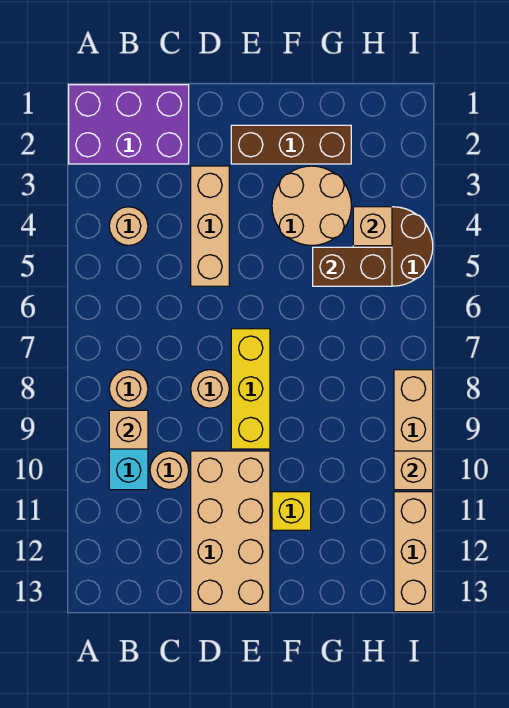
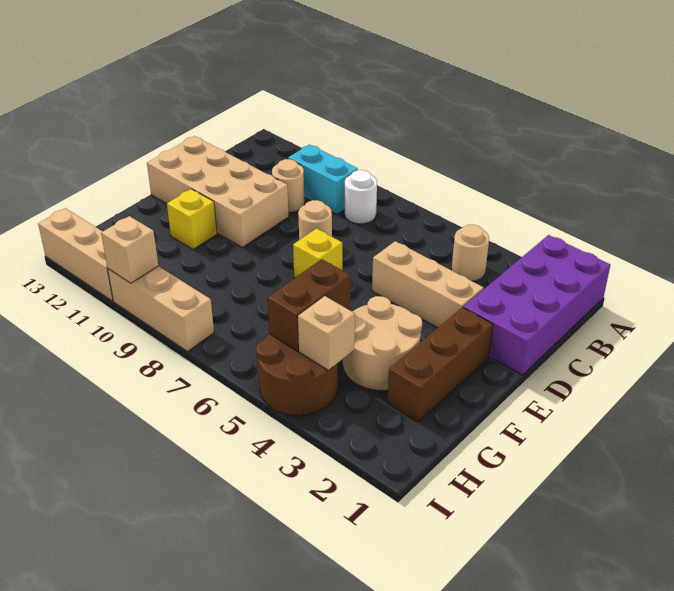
purple 2x3 brick [69,85,189,164] -> purple 2x4 brick [463,235,610,375]
tan 1x1 round brick [109,370,148,408] -> white 1x1 round brick [345,170,377,224]
tan 1x1 brick [109,410,148,449] -> none
yellow 1x3 brick [231,329,270,449] -> yellow 1x1 brick [293,229,342,278]

